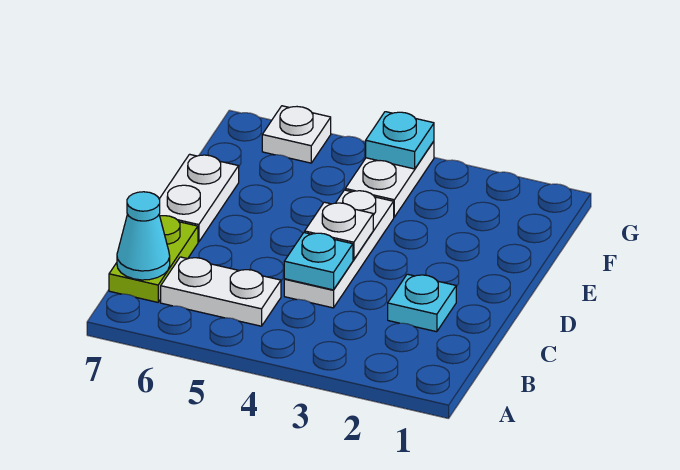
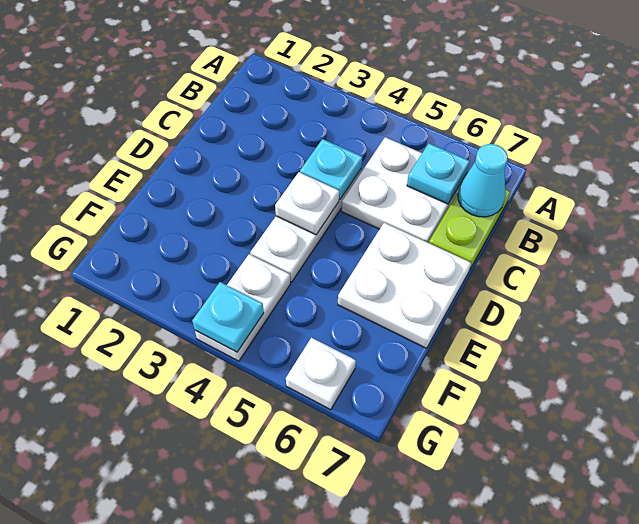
white 1x2 plate [161,257,281,326] -> white 2x2 plate [342,137,467,243]
cyan 1x1 plate [388,274,456,332] -> cyan 1x1 plate moved to [407,143,470,204]
white 1x2 plate [159,154,239,242] -> white 2x2 plate [338,223,471,348]

